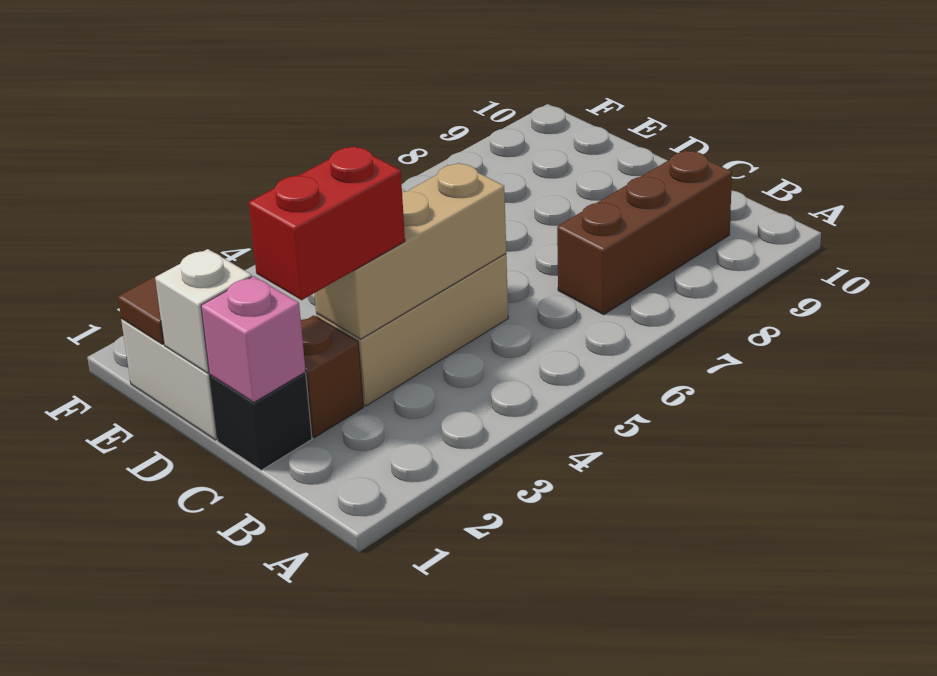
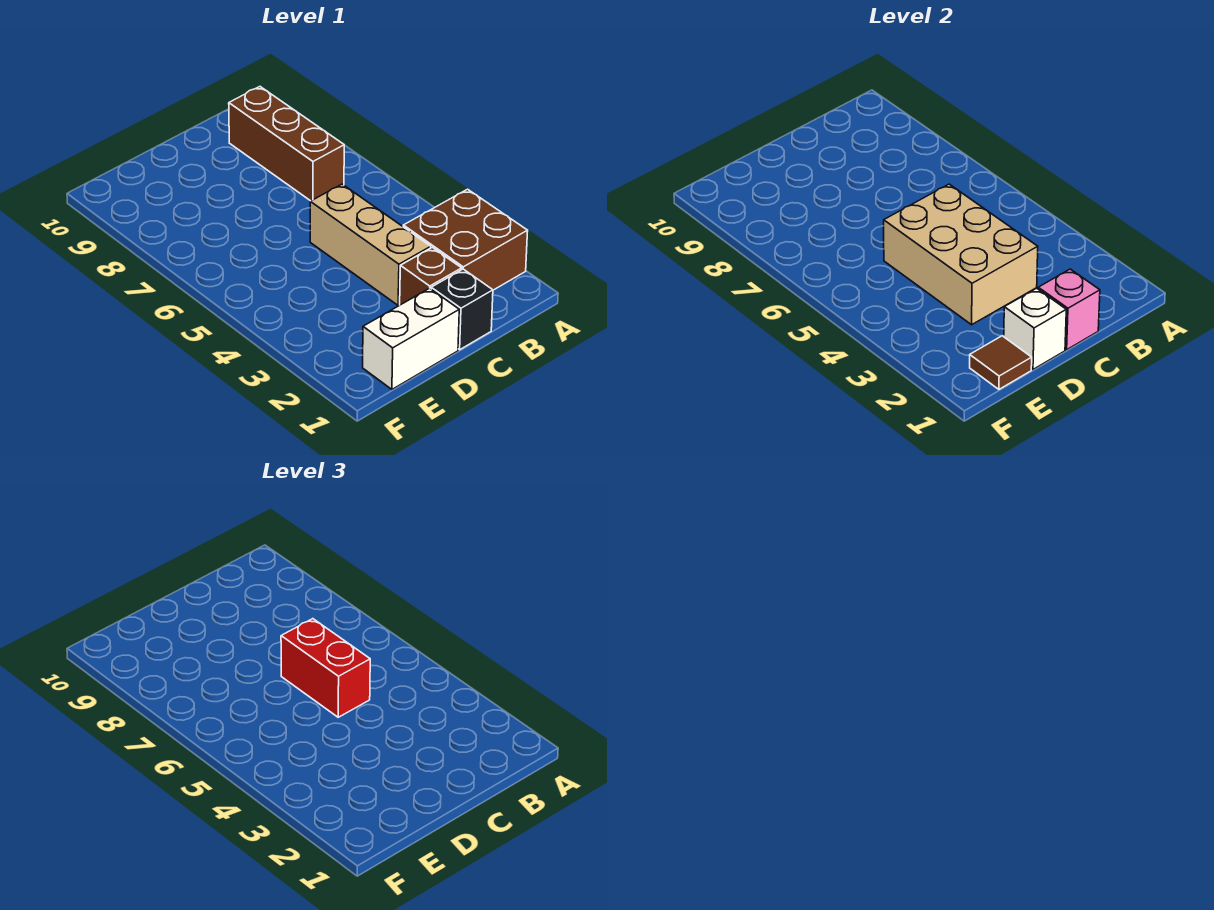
none -> brown 2x2 brick [403,189,528,290]
red 1x2 brick [249,146,405,300] -> red 1x2 brick moved to [281,619,370,717]
tan 1x3 brick [314,163,506,339] -> tan 2x3 brick [884,184,1038,325]

